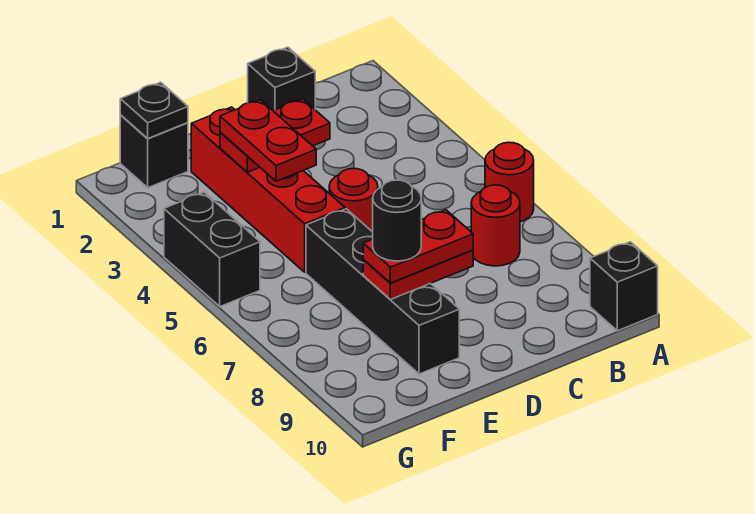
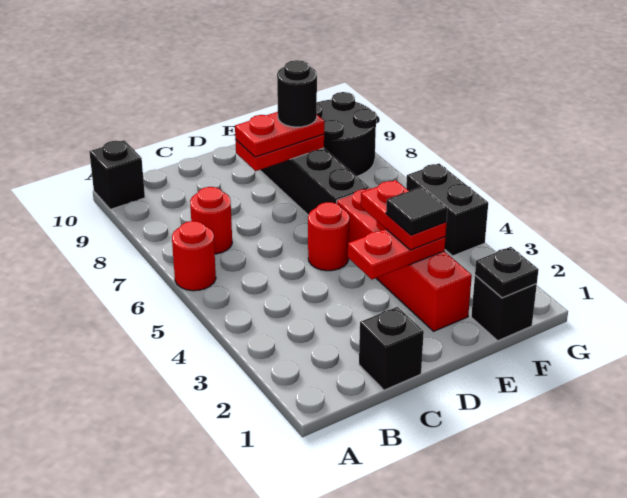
none -> black 1x1 tile [386,187,448,235]
none -> black 2x2 round brick [317,92,377,176]

